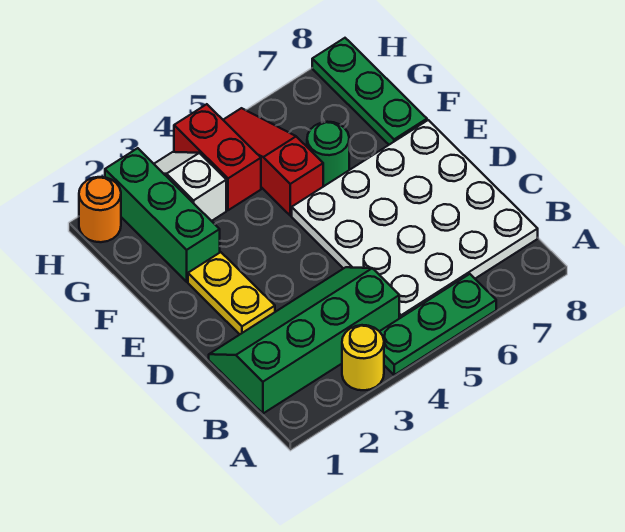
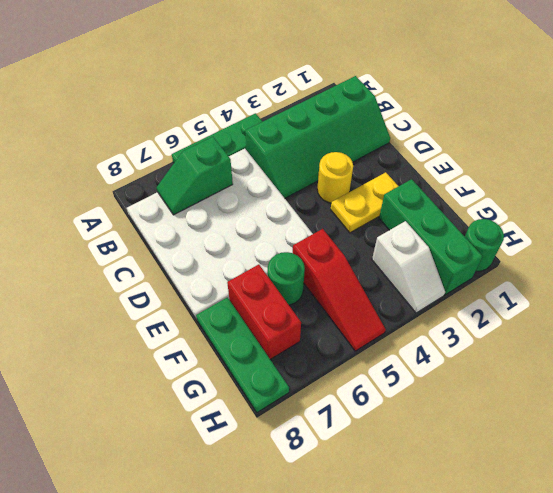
yellow 1x1 round brick [342,325,384,390] -> yellow 1x1 round brick moved to [317,152,353,203]
none -> green 1x2 slope [157,137,233,215]
yellow 1x2 plate [188,252,275,334] -> yellow 1x2 plate turned to [331,172,398,233]
red 1x2 brick [174,104,261,210] -> red 1x2 brick moved to [227,265,301,359]
orange 1x1 round brick [79,177,121,242] -> green 1x1 round brick [465,219,504,272]

